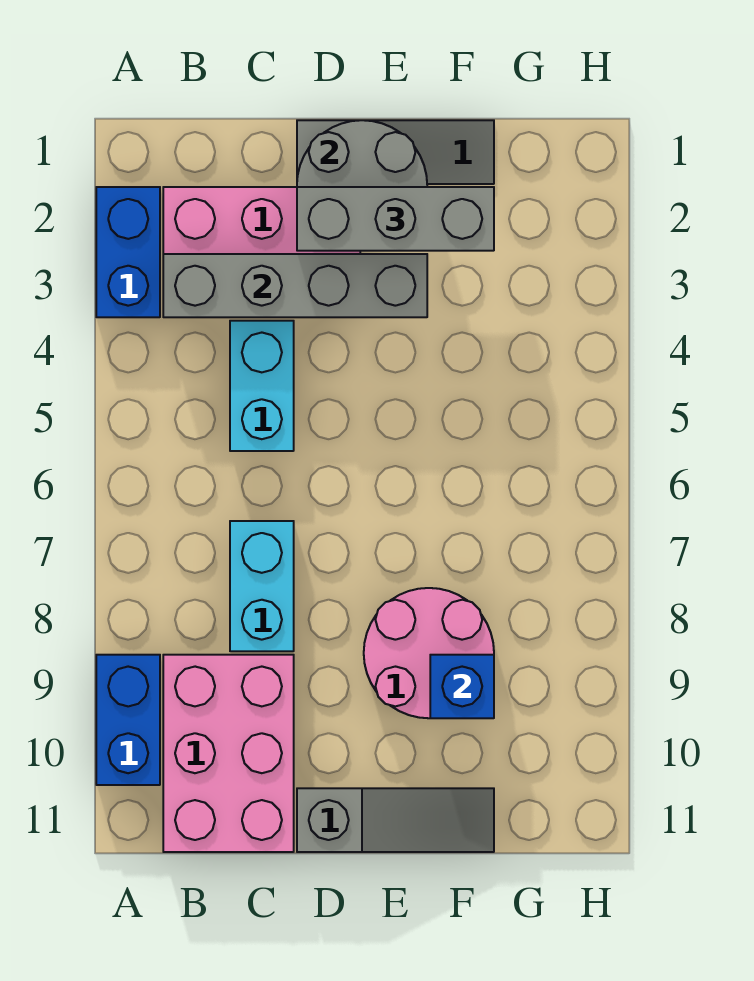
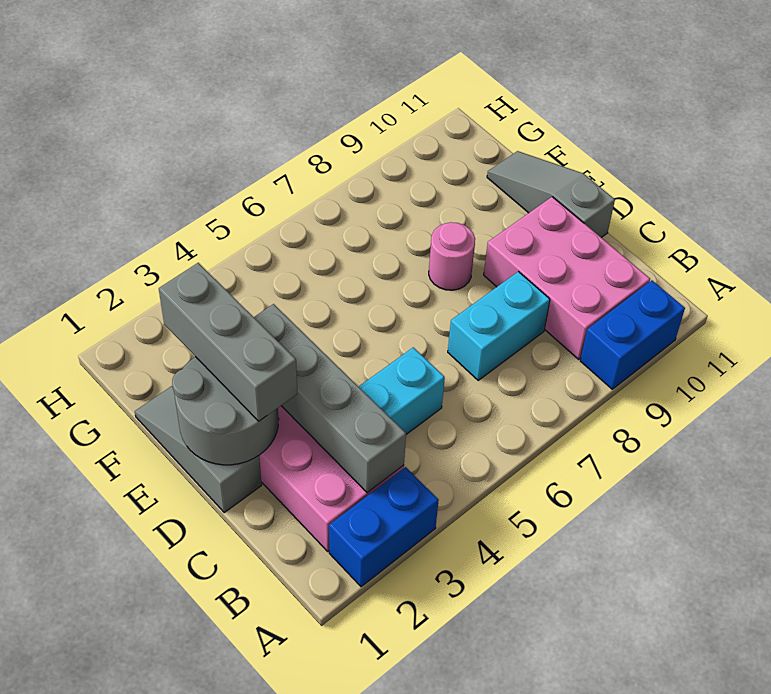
pink 2x3 brick [163,655,294,852] -> pink 2x3 brick turned to [484,197,650,359]
pink 2x2 round brick [364,588,494,718] -> pink 1x1 round brick [429,222,475,290]
blue 1x1 brick [430,655,494,718] -> none

